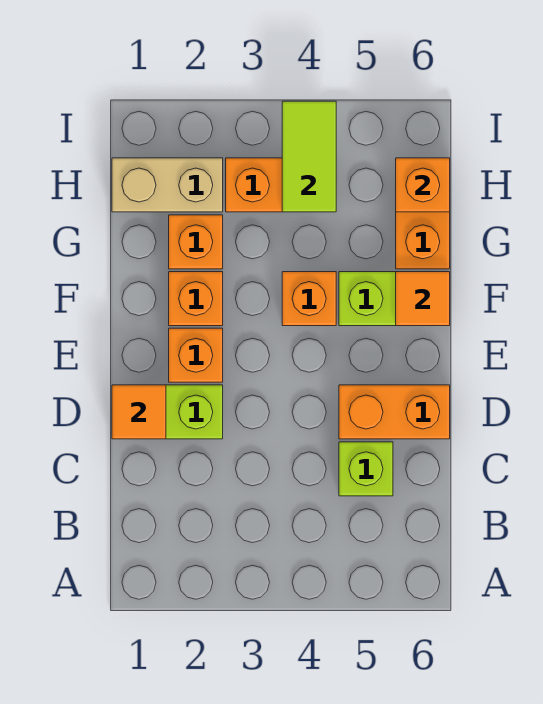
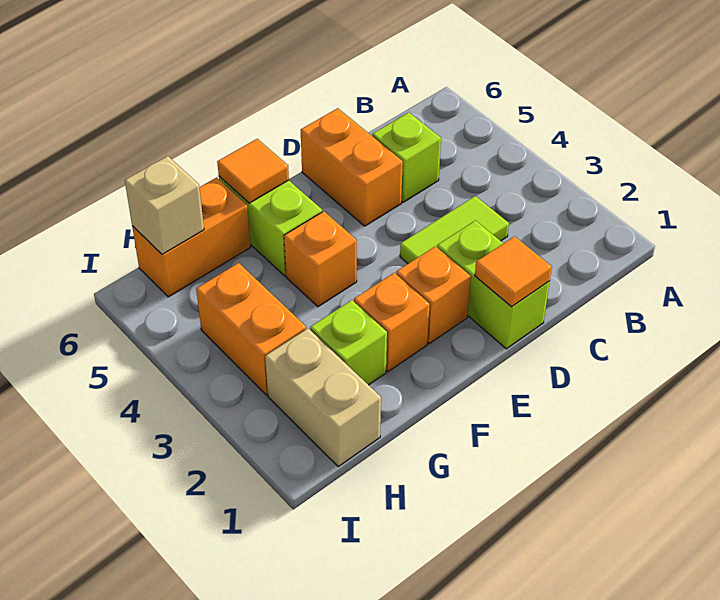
orange 1x1 brick [169,215,223,269] -> lime 1x1 brick [310,300,387,385]
lime 1x2 tile [282,101,336,212] -> lime 1x2 tile moved to [400,196,509,263]
orange 1x1 brick [396,158,450,212] -> tan 1x1 brick [125,156,204,254]

